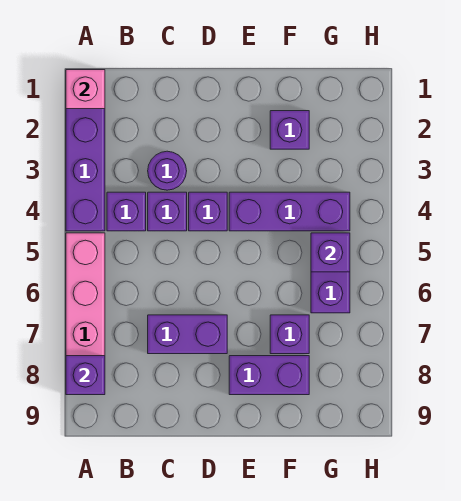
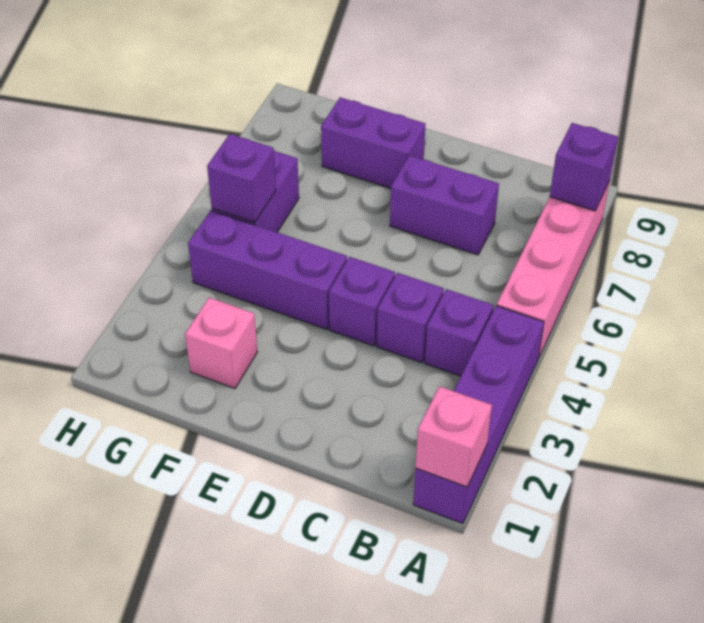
purple 1x1 round brick [148,151,187,190] -> none
purple 1x1 brick [270,111,309,149] -> pink 1x1 brick [185,298,257,389]
purple 1x1 brick [270,315,309,354] -> none

